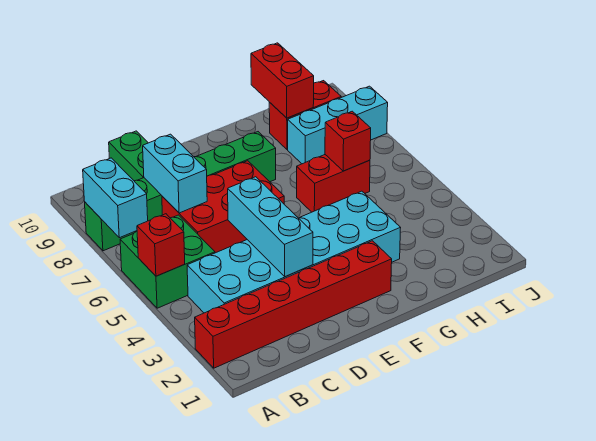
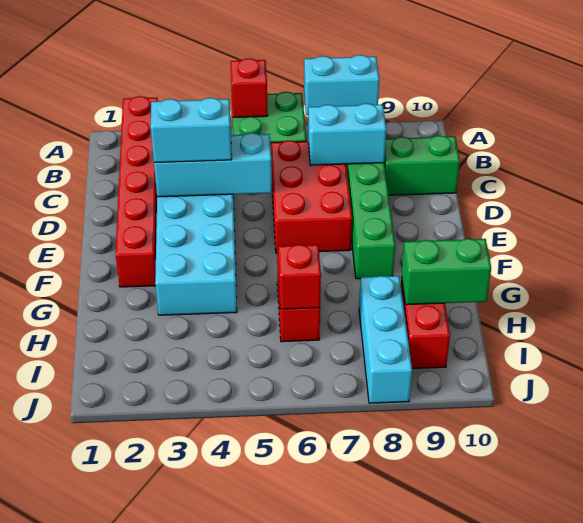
none -> cyan 1x2 brick [151,98,232,163]
red 1x2 brick [251,43,314,118] -> green 1x2 brick [402,239,491,305]

